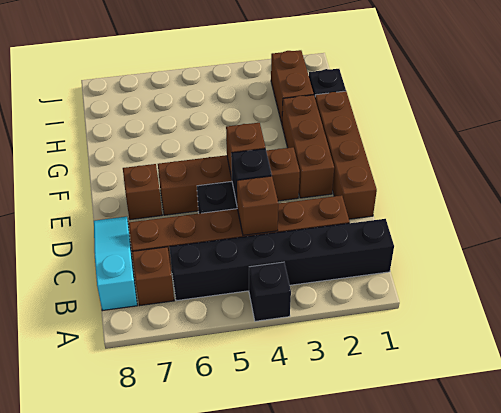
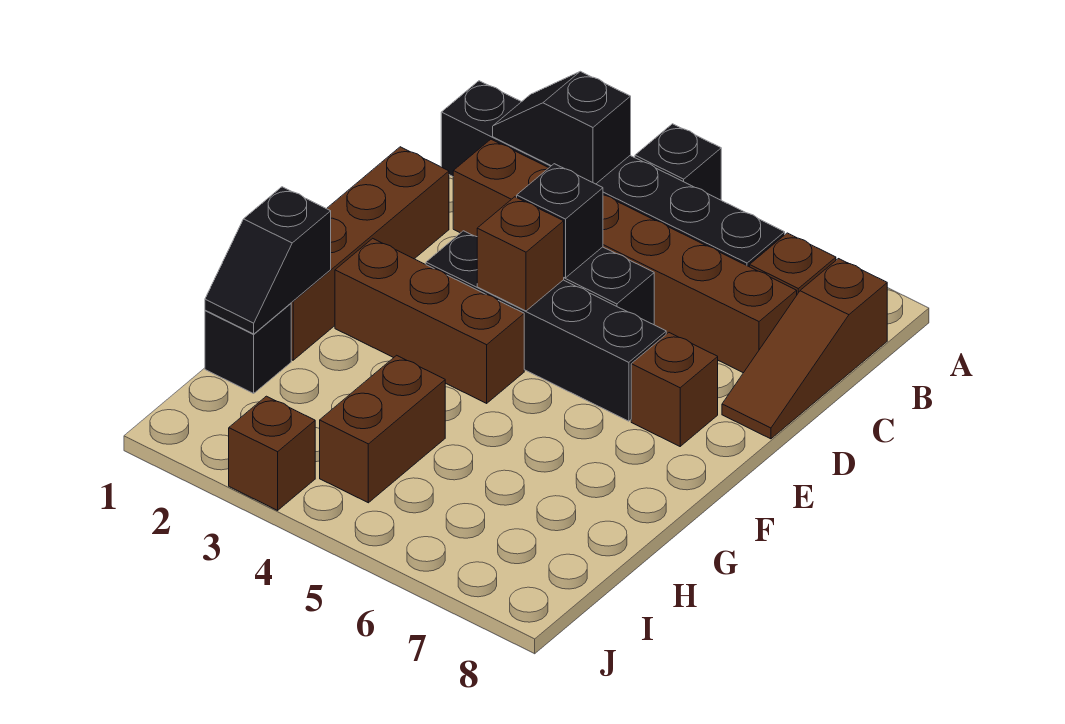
none -> black 1x2 slope [493,71,631,184]
cyan 1x3 slope [94,217,137,311] -> brown 1x3 slope [722,259,887,439]
brown 1x1 brick [237,176,278,235] -> brown 1x1 brick moved to [229,396,315,510]
brown 1x3 brick [282,95,334,198] -> brown 1x3 brick turned to [335,238,524,403]
brown 1x4 brick [158,147,300,215] -> black 1x4 brick [426,231,666,421]
none -> black 1x2 slope [205,187,331,334]
brown 1x2 brick [271,50,314,123] -> brown 1x2 brick moved to [320,355,445,503]

